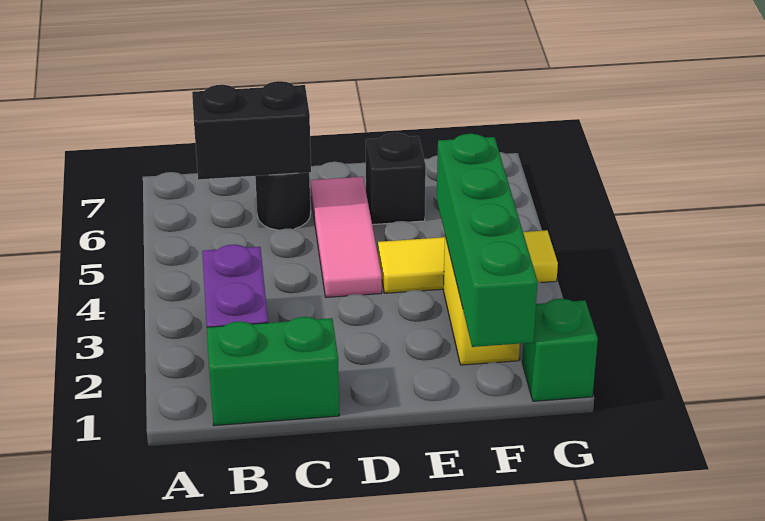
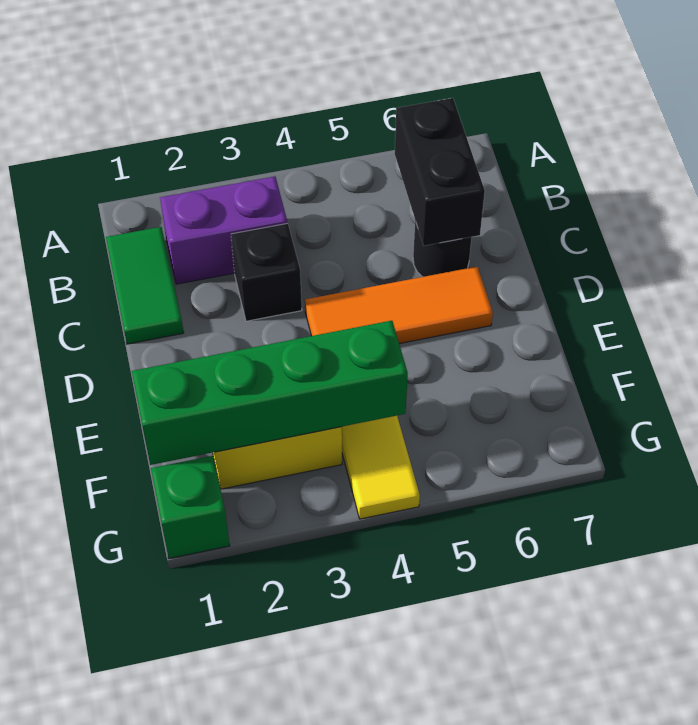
green 1x2 brick [207,317,339,426] -> green 1x2 tile [106,227,184,344]
pink 1x3 tile [311,177,382,297] -> orange 1x3 tile [305,266,493,344]
black 1x1 brick [366,133,426,225] -> black 1x1 brick moved to [231,223,302,321]

